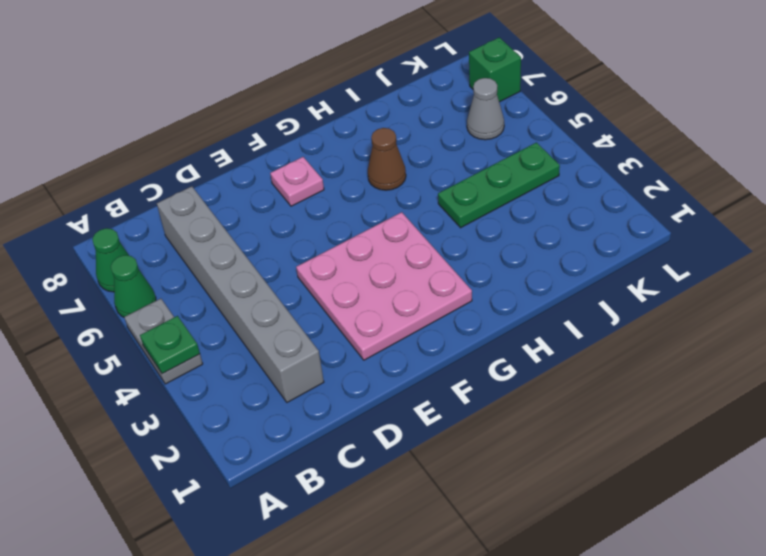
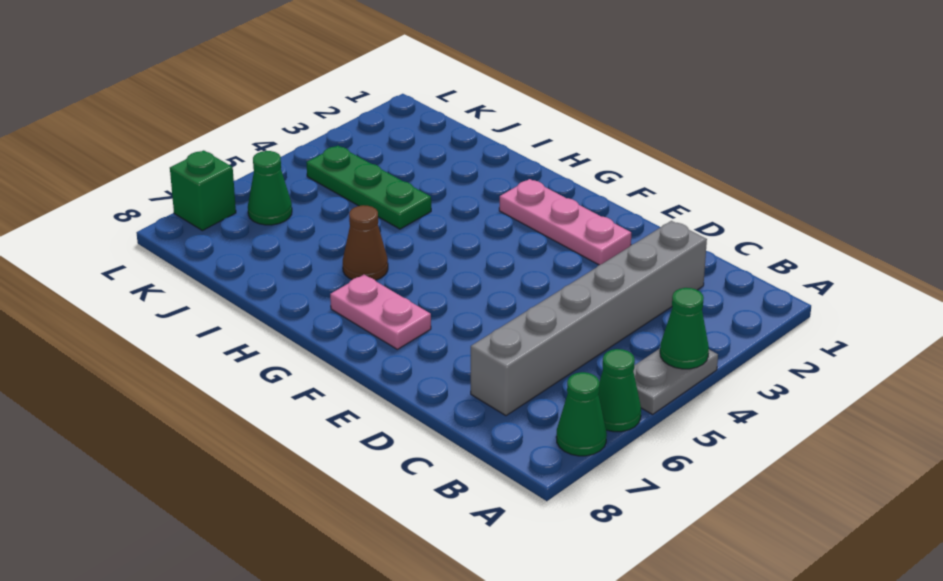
green 1x1 plate [140,316,200,374] -> green 1x1 cone [660,288,709,369]
pink 3x3 plate [296,212,472,360] -> pink 1x3 plate [499,179,631,265]
pink 1x1 plate [270,157,324,206] -> pink 1x2 plate [330,275,431,349]
grey 1x1 cone [467,78,504,140] -> green 1x1 cone [248,151,292,225]

